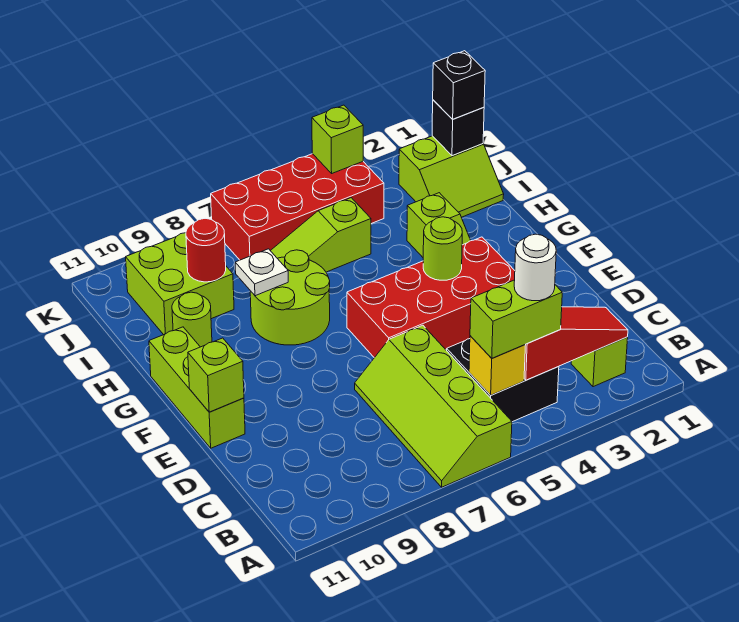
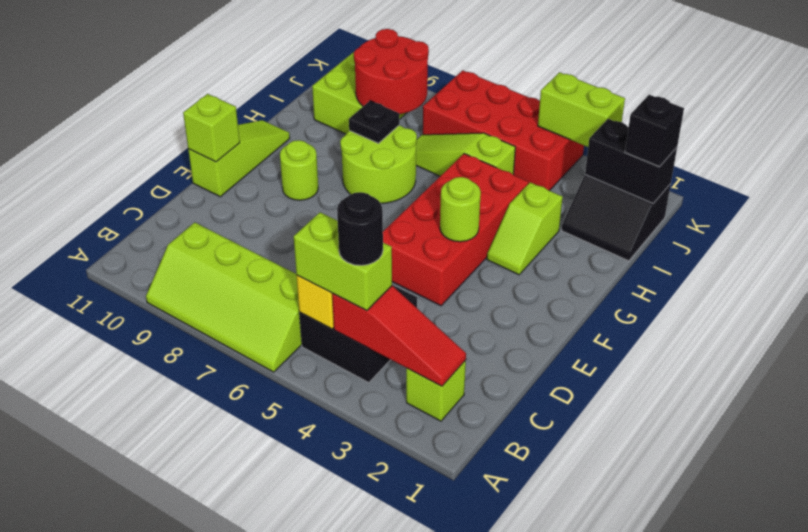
lime 2x4 slope [355,325,512,487] -> lime 2x4 slope turned to [146,222,302,372]
white 1x1 round brick [514,234,556,301] -> black 1x1 round brick [337,192,383,265]
red 2x4 brick [347,237,515,358] -> red 2x4 brick turned to [383,154,528,306]
lime 1x3 brick [149,327,245,448] -> lime 1x3 slope [188,120,290,197]
white 1x1 plate [235,249,288,296] -> black 1x1 plate [349,101,399,143]
lime 1x1 round brick [172,292,212,347] -> lime 1x1 round brick moved to [280,140,318,200]
lime 2x2 slope [399,136,504,217] -> black 2x2 slope [562,175,671,261]
red 1x1 round brick [186,218,226,282] -> red 2x2 round brick [354,29,429,114]
black 1x1 brick [432,100,484,156] -> black 1x2 brick [585,119,677,203]
lime 1x1 brick [312,105,363,173] -> lime 1x2 brick [538,72,625,147]

